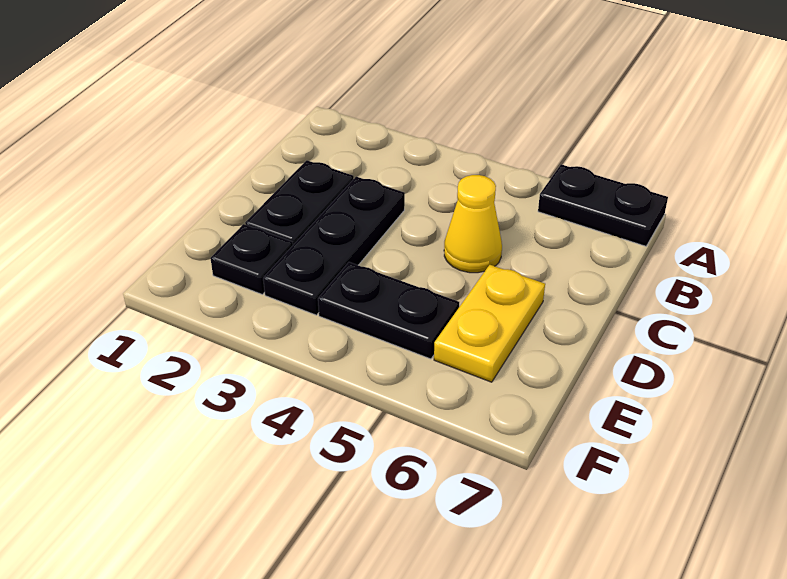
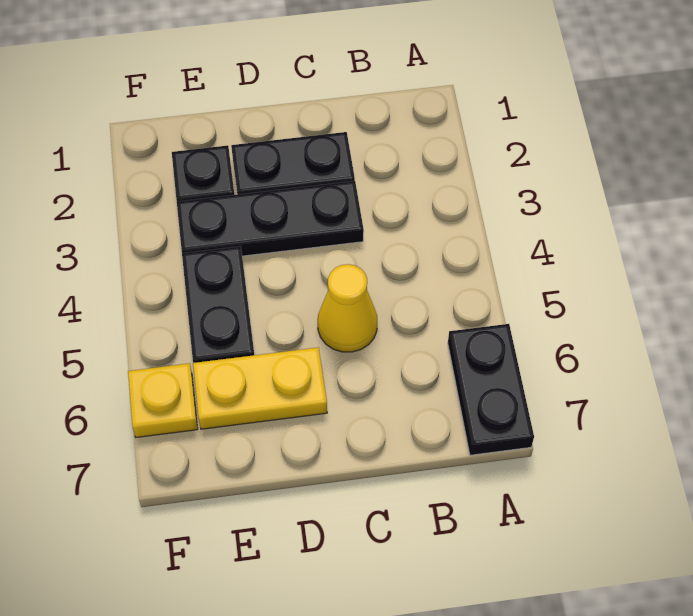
none -> yellow 1x1 plate [128,363,198,437]

